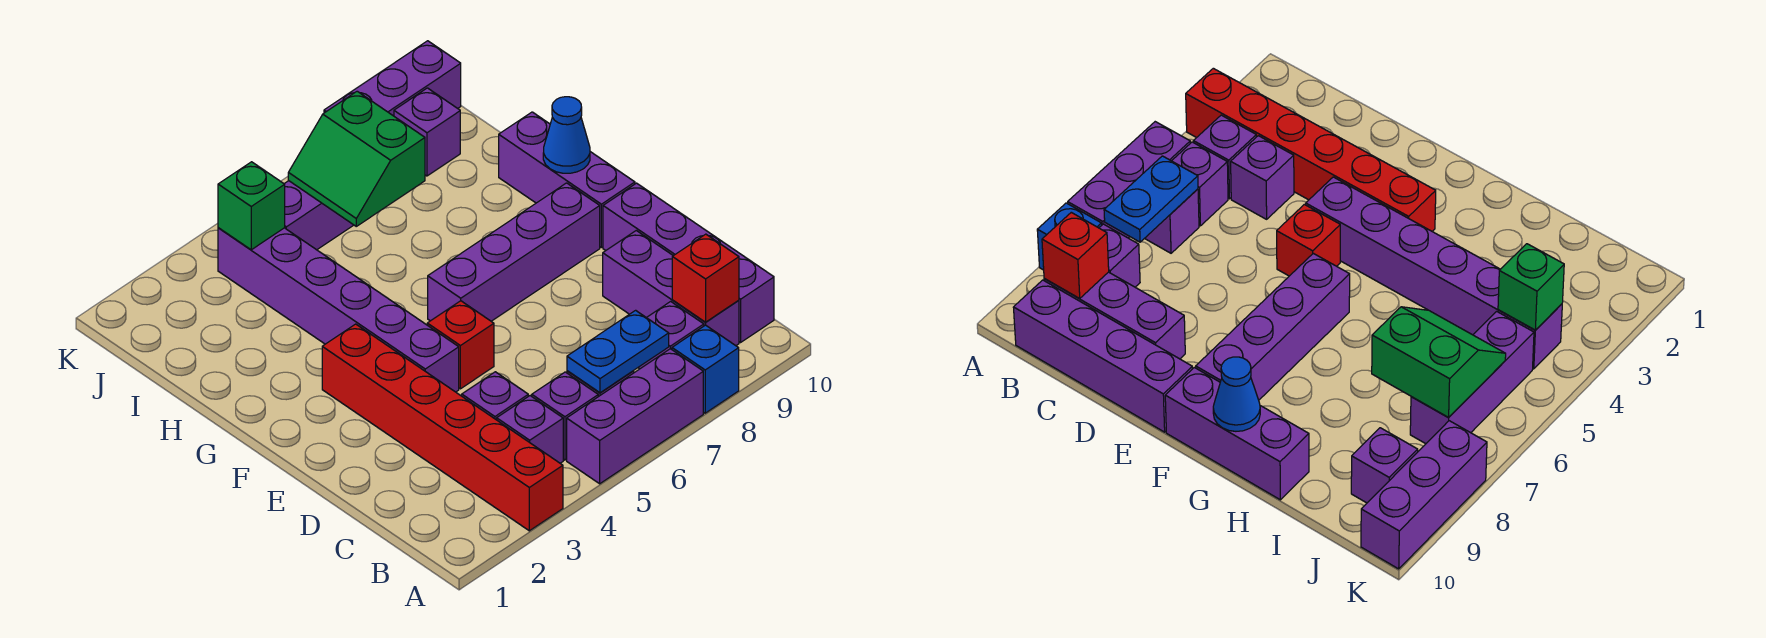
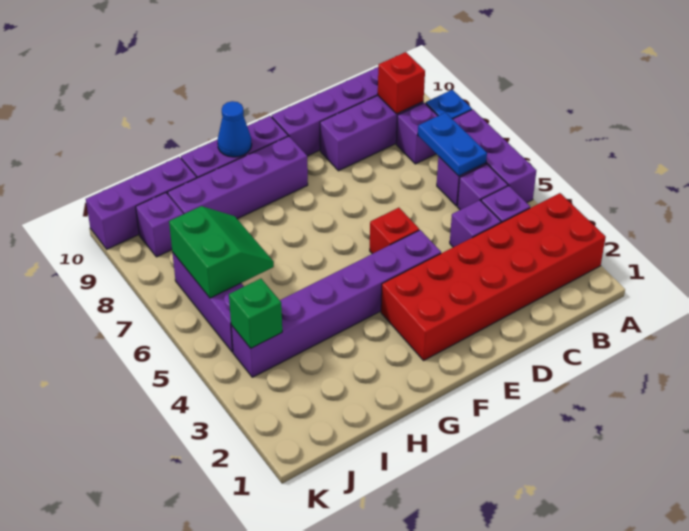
red 1x6 brick [322,324,563,531] -> red 2x6 brick [381,193,606,360]
purple 1x4 brick [428,183,600,321] -> purple 1x4 brick turned to [168,136,308,219]
green 2x2 slope [288,91,425,226] -> green 2x2 slope turned to [169,206,274,298]
purple 1x3 brick [324,41,461,116] -> purple 1x3 brick turned to [86,157,197,249]

